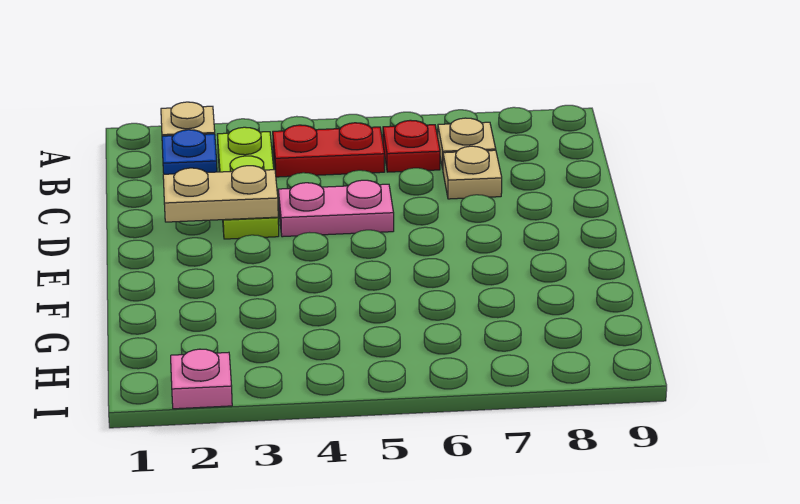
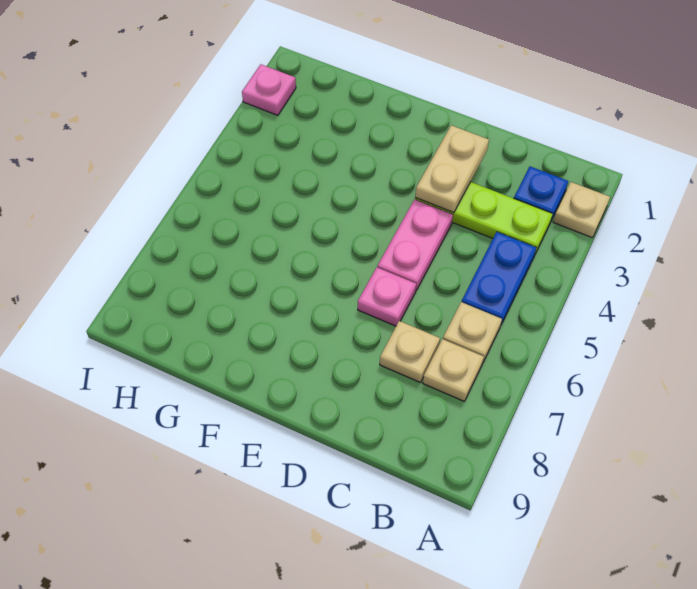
red 1x2 plate [273,123,385,177] -> blue 1x2 plate [462,232,536,324]
red 1x1 plate [383,120,440,172] -> tan 1x1 plate [443,302,502,362]
none -> pink 1x1 plate [358,268,416,326]

